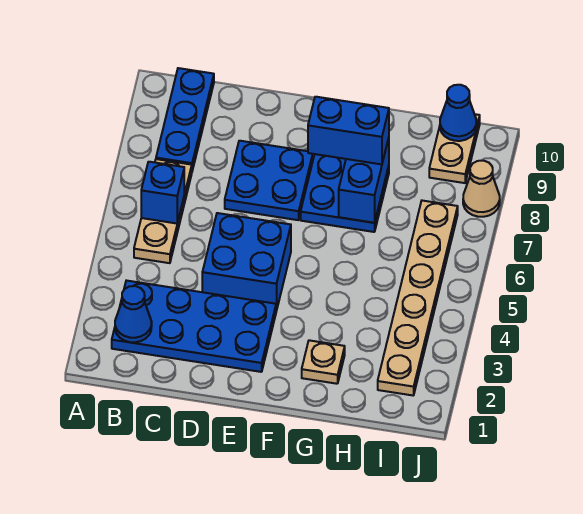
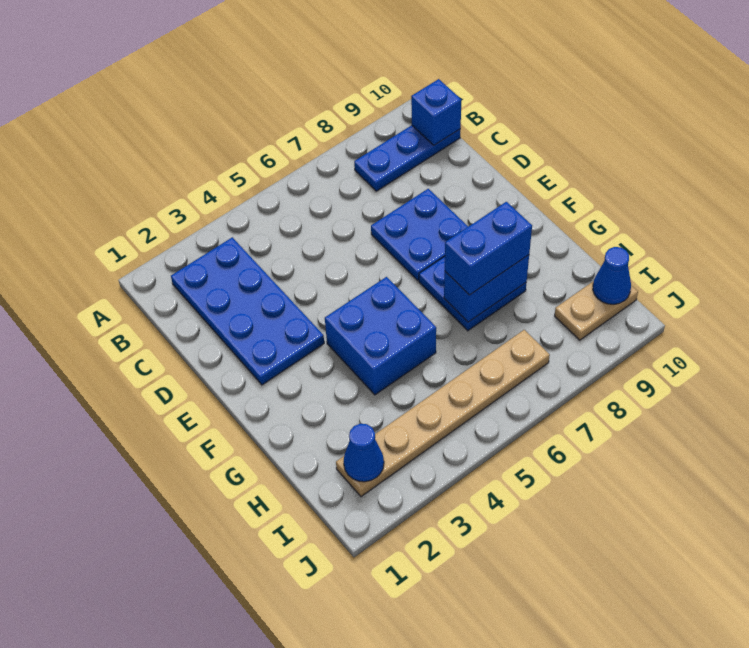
blue 1x1 cone [115,286,152,342] -> blue 1x1 cone moved to [344,424,384,482]
tan 1x3 plate [134,159,192,263] -> none
blue 1x1 brick [141,162,184,223] -> blue 1x1 brick moved to [411,79,461,145]
blue 2x2 brick [202,213,291,311] -> blue 2x2 brick moved to [325,277,436,395]
blue 1x2 brick [308,97,389,164] -> blue 1x2 brick turned to [445,202,532,295]
tan 1x1 plate [302,340,345,384] -> none
tan 1x1 cone [463,161,500,217] -> none

